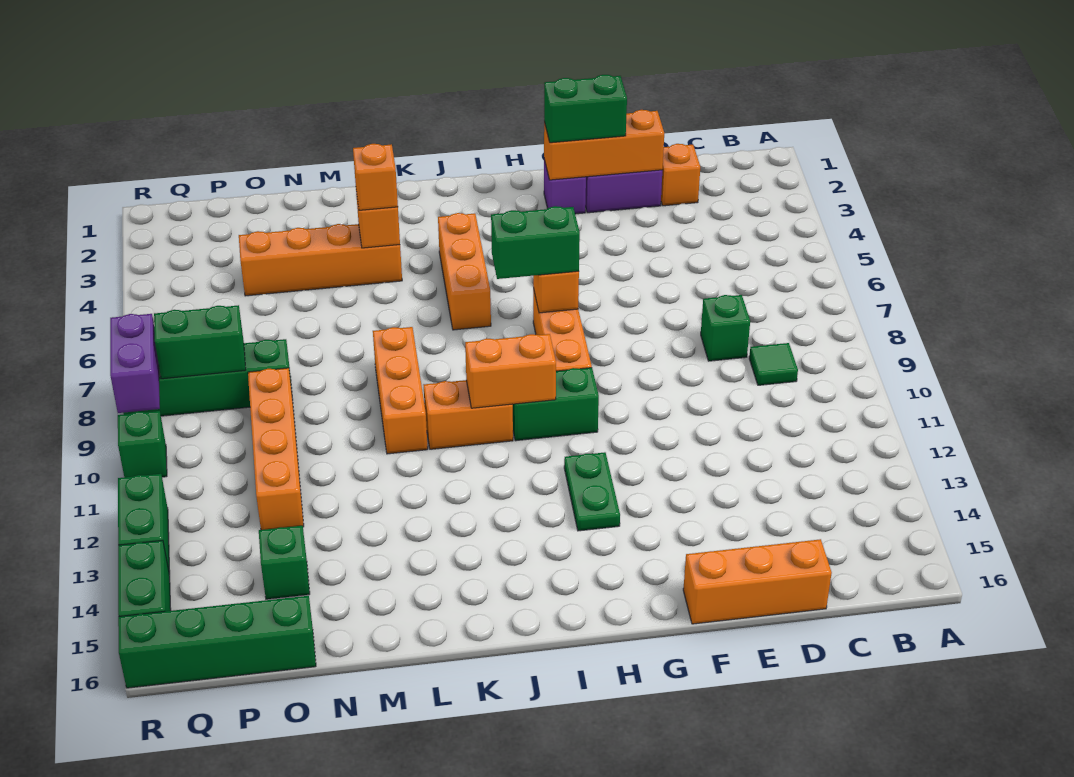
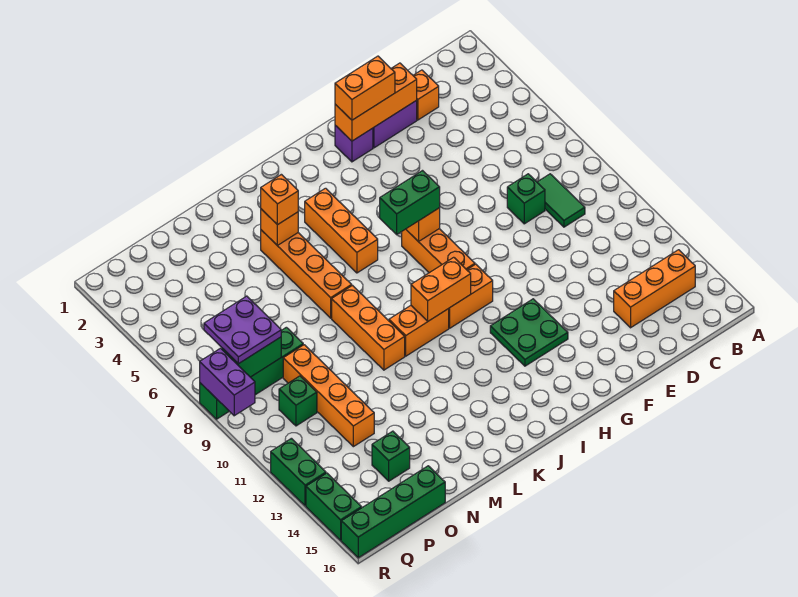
green 1x1 tile [749,343,798,385] -> green 1x2 tile [537,174,585,227]
orange 1x3 brick [683,539,832,624] -> orange 1x3 brick moved to [614,250,695,328]
green 1x2 brick [544,75,627,143] -> orange 1x2 brick [335,56,395,120]
green 1x2 brick [513,368,599,441] -> orange 1x2 brick [449,264,493,328]
green 1x2 plate [564,452,620,531] -> green 2x2 plate [490,299,568,366]
orange 1x4 brick [239,224,402,296] -> orange 1x4 brick turned to [261,230,352,318]
none -> purple 2x2 plate [204,296,281,364]
green 1x1 brick [118,411,167,477] -> green 1x1 brick moved to [279,376,317,426]

